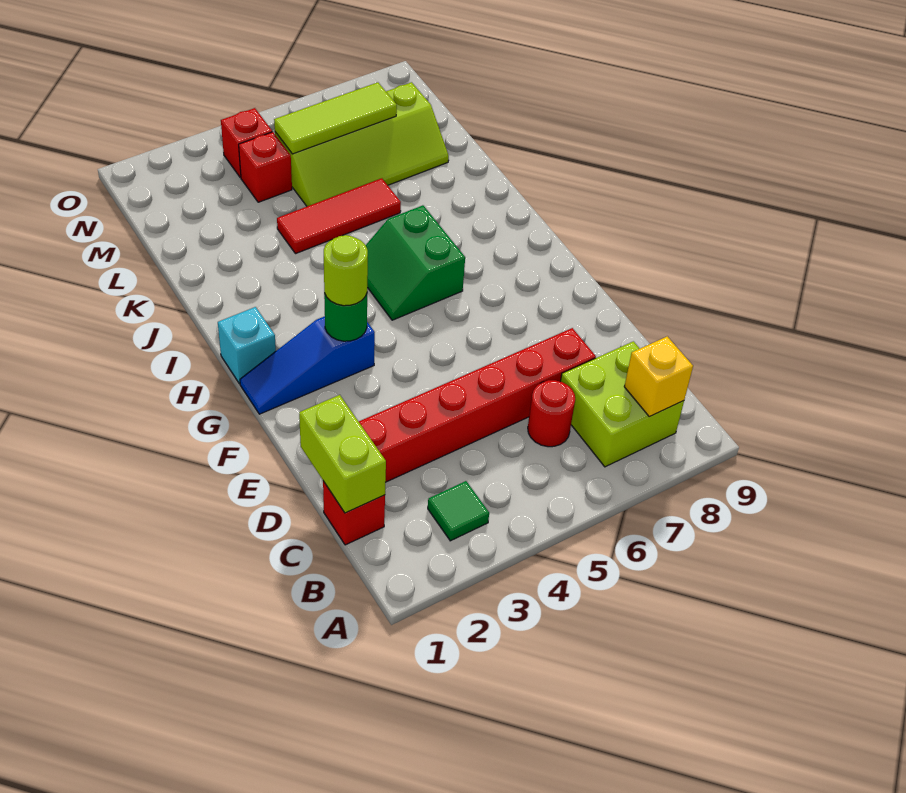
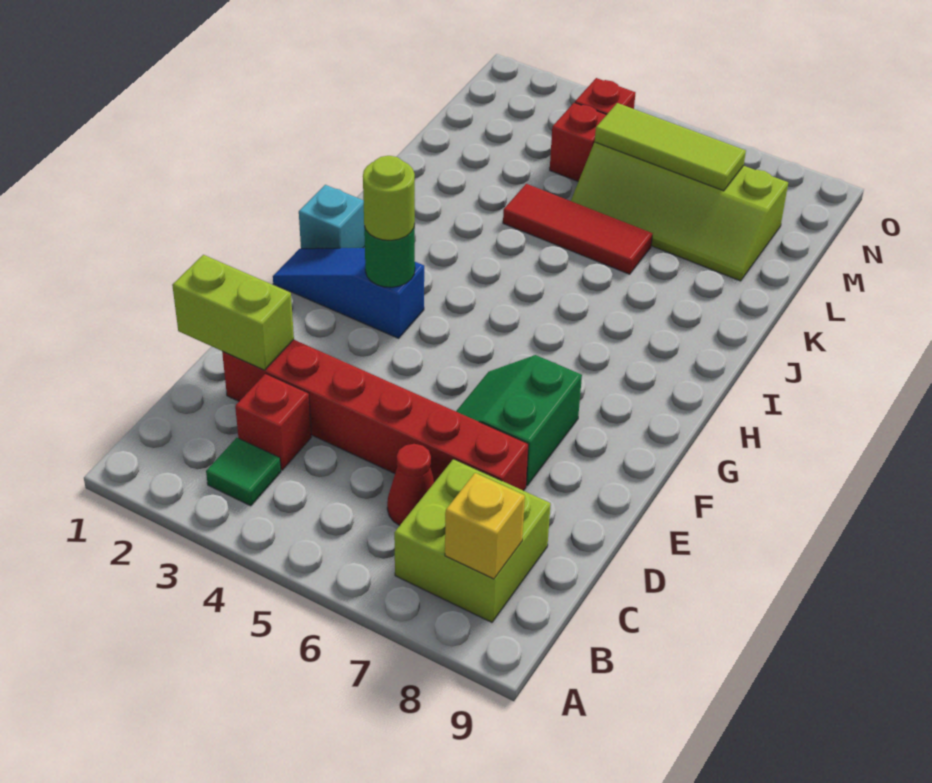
red 1x1 brick [323,481,385,545] -> red 1x1 brick moved to [235,374,311,470]
lime 1x2 brick [299,395,386,513] -> lime 1x2 brick turned to [172,255,294,370]
red 1x1 round brick [528,380,575,447] -> red 1x1 cone [387,444,435,526]
green 2x2 slope [366,205,465,320] -> green 2x2 slope moved to [456,355,582,486]

